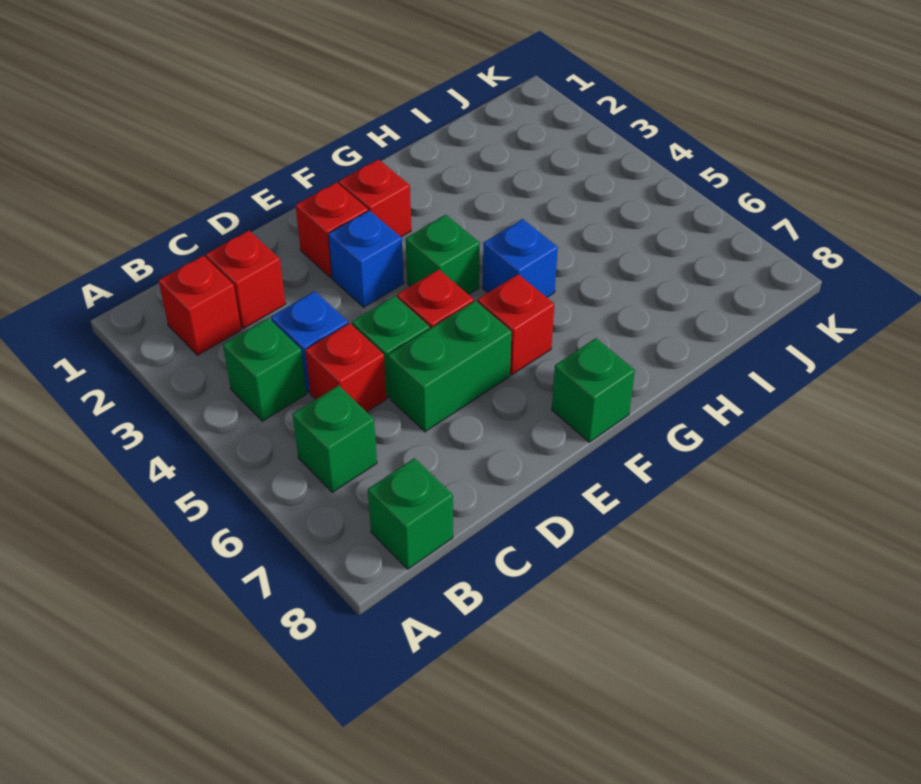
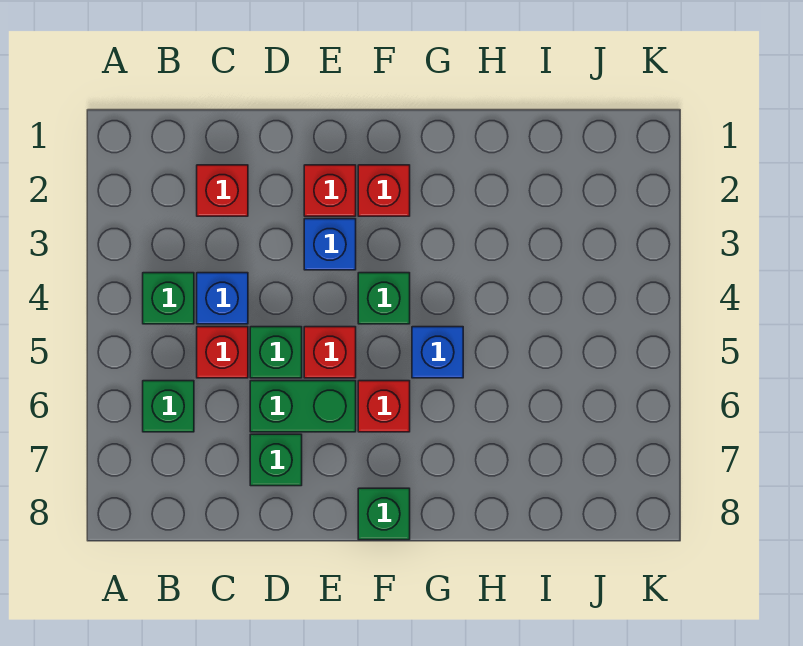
red 1x1 brick [159,256,241,355] -> none
green 1x1 brick [368,458,453,569] -> green 1x1 brick moved to [250,434,302,486]

